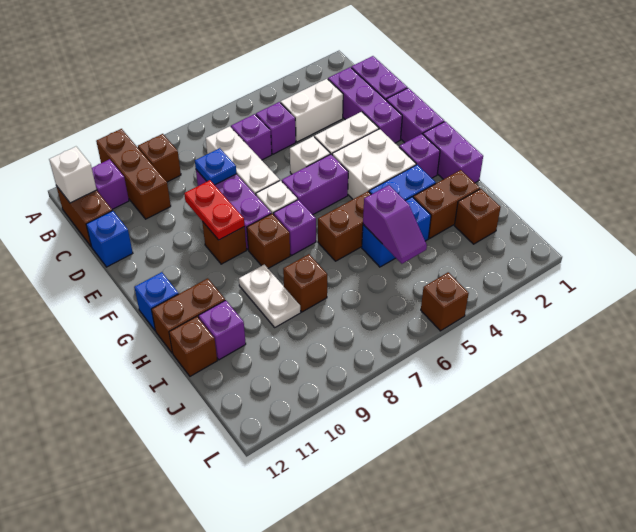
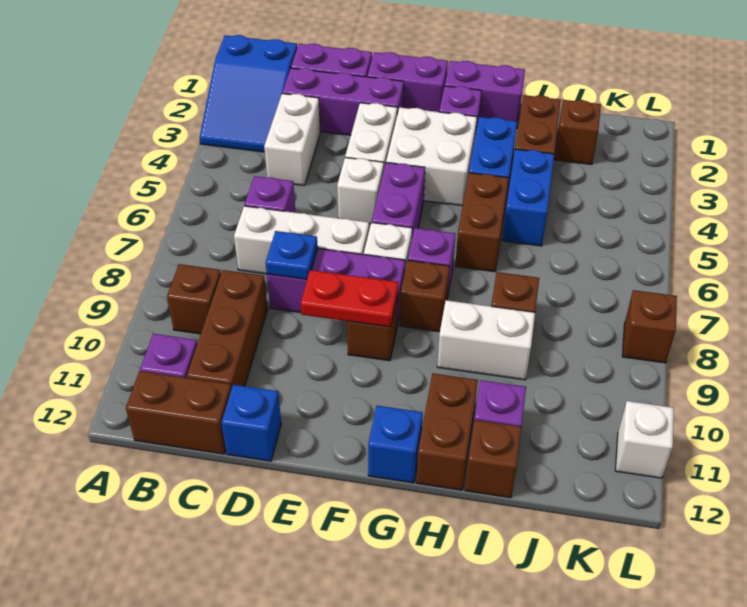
none -> blue 2x3 slope [200,35,297,152]
brown 1x3 brick [96,129,171,219] -> brown 1x3 brick turned to [187,270,268,389]
white 1x1 brick [49,147,97,203] -> white 1x1 brick moved to [615,401,674,478]
purple 1x1 brick [256,102,296,154] -> none
white 1x2 plate [239,264,301,327] -> white 1x2 brick [437,300,535,380]
purple 1x2 slope [363,185,427,264] -> none
brown 1x1 brick [421,272,469,331] -> brown 1x1 brick moved to [622,290,677,363]

